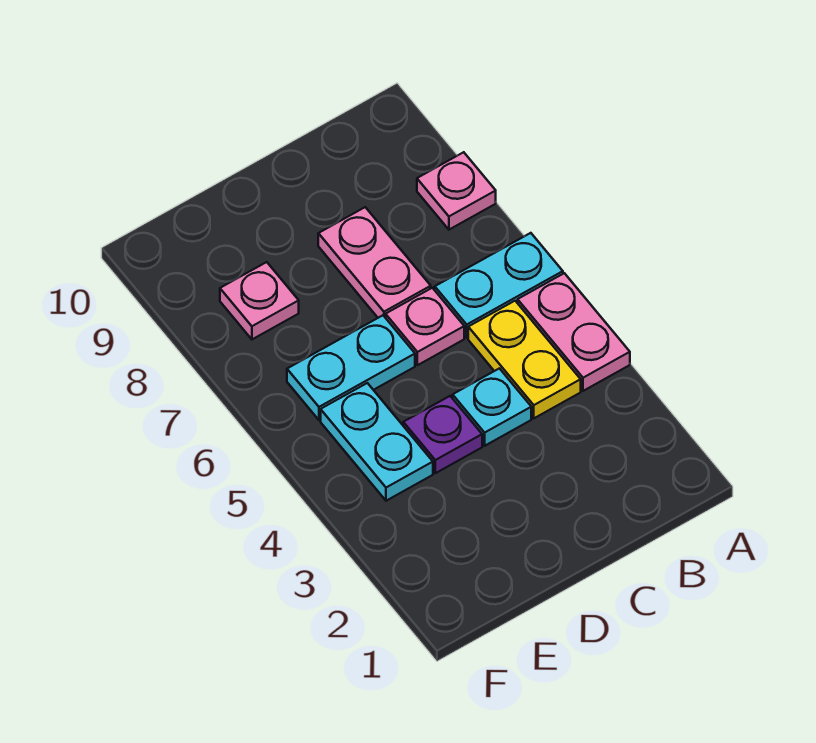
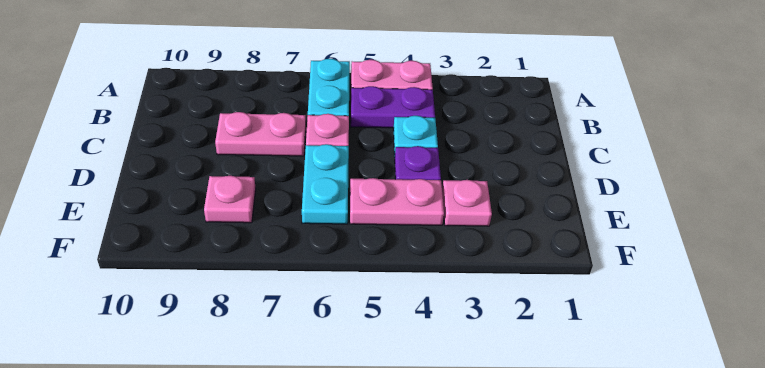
pink 1x1 plate [417,152,496,230] -> pink 1x1 plate moved to [442,180,492,226]
yellow 1x2 plate [468,301,581,418] -> purple 1x2 plate [351,86,435,128]
cyan 1x2 plate [321,383,433,501] -> pink 1x2 plate [350,178,444,225]

